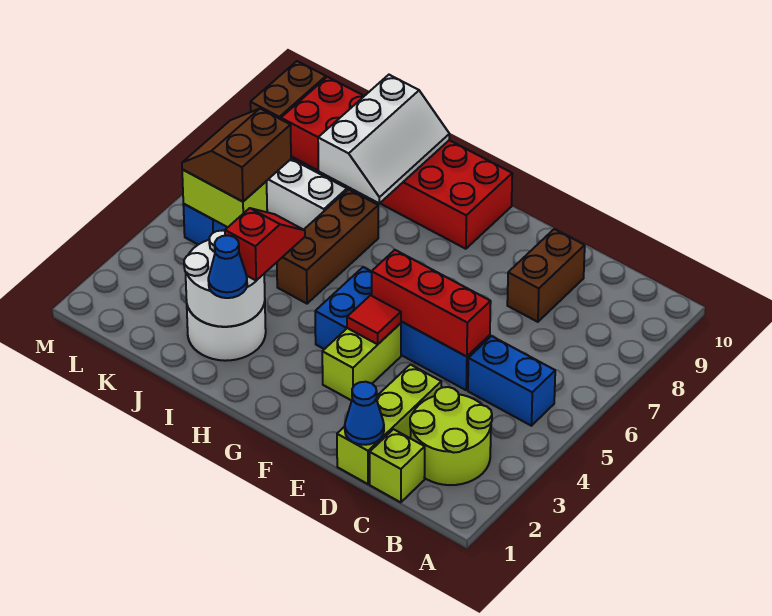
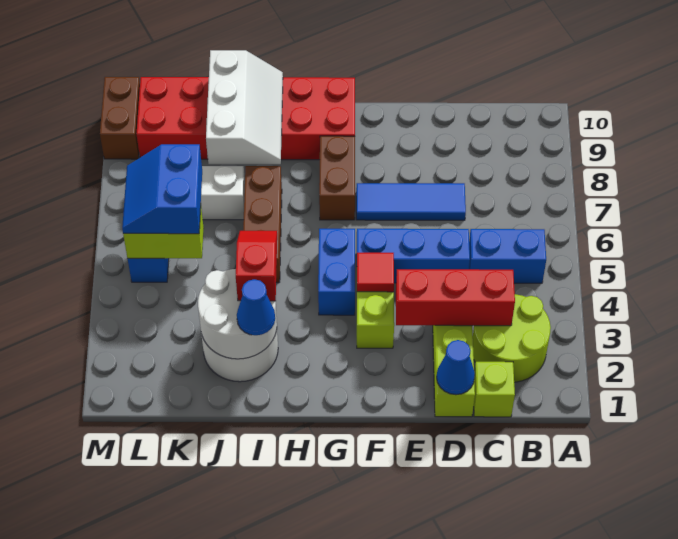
red 1x3 brick [372,250,491,357] -> red 1x3 brick moved to [396,269,515,326]
none -> blue 1x3 tile [356,183,466,220]
brown 1x2 brick [507,229,585,322] -> brown 1x2 brick moved to [319,136,355,220]
brown 2x2 slope [182,109,291,202] -> blue 2x2 slope [122,144,202,234]

